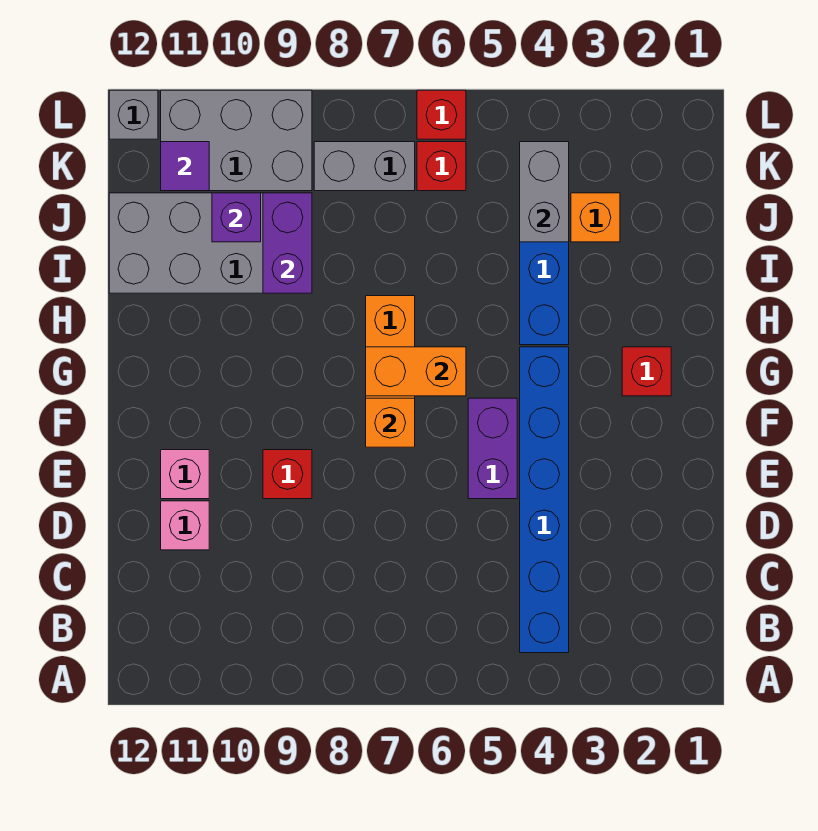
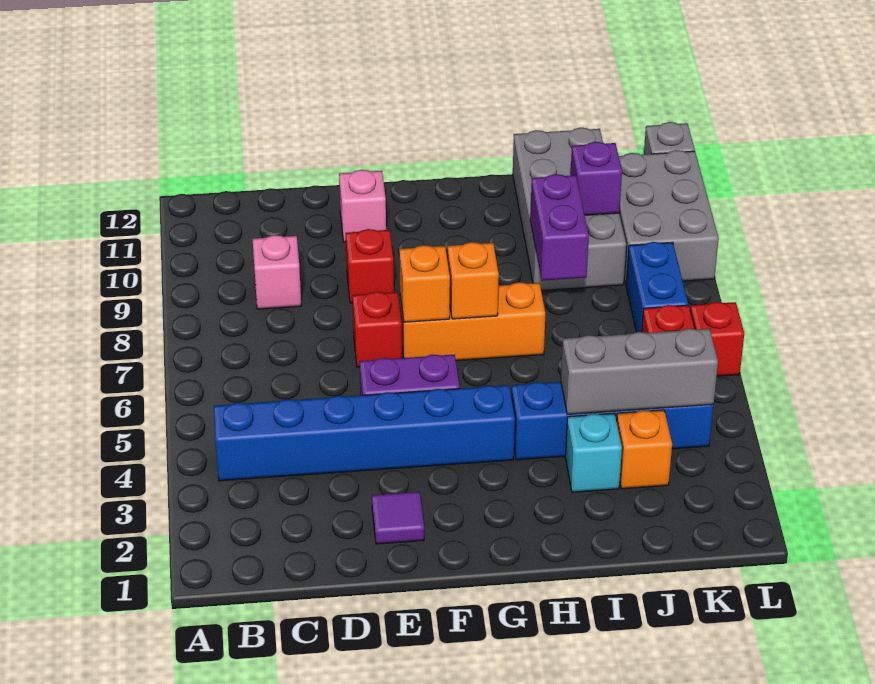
pink 1x1 brick [161,501,209,550] -> pink 1x1 brick moved to [253,235,301,309]
red 1x1 brick [622,347,671,396] -> red 1x1 brick moved to [352,292,402,367]
orange 1x2 brick [366,347,466,396] -> orange 1x1 brick [447,242,499,319]
none -> cyan 1x1 brick [565,413,622,492]
purple 1x2 brick [263,193,312,293] -> purple 1x2 brick turned to [530,174,589,281]
grey 1x2 brick [520,142,569,242] -> grey 1x3 brick [561,328,718,415]
grey 1x2 brick [314,142,415,191] -> blue 1x2 brick [626,242,688,332]
purple 1x1 tile [161,142,209,191] -> purple 1x1 tile moved to [372,492,424,544]

